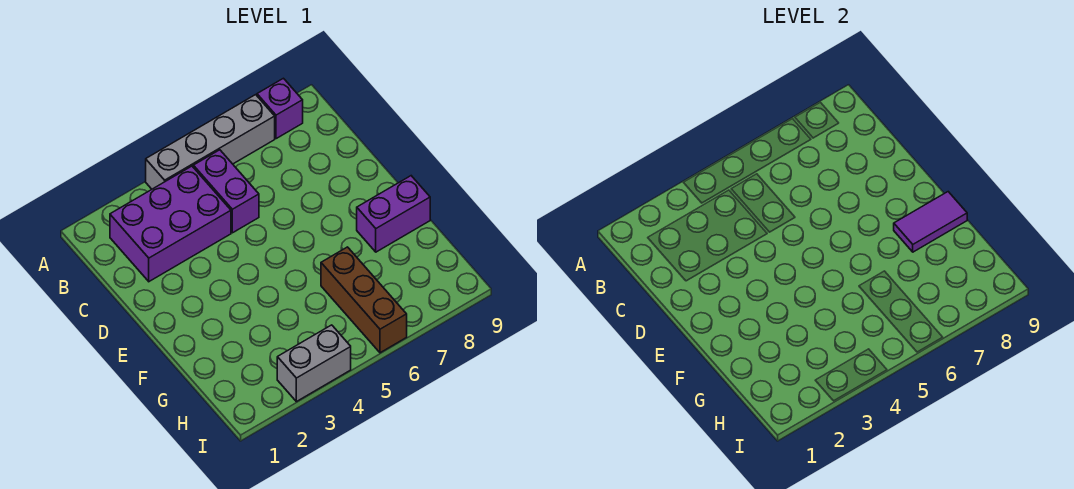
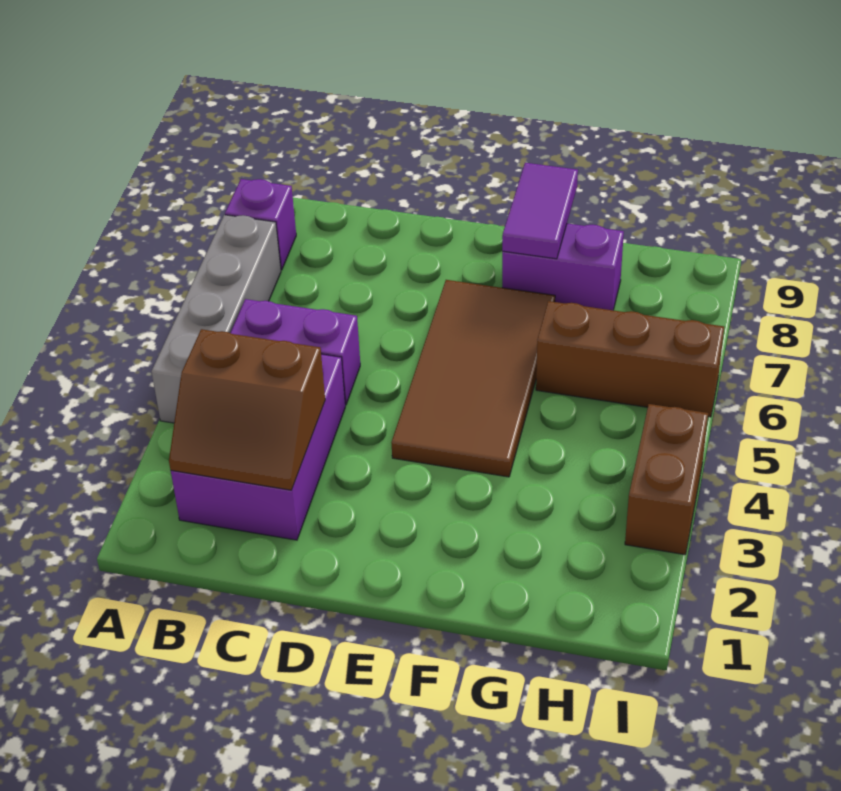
none -> brown 2x2 slope [169,329,325,490]
none -> brown 2x4 tile [391,280,555,477]
purple 1x2 brick [357,176,430,252] -> purple 1x2 brick turned to [502,223,624,310]
grey 1x2 brick [277,325,351,402] -> brown 1x2 brick [625,404,708,555]

